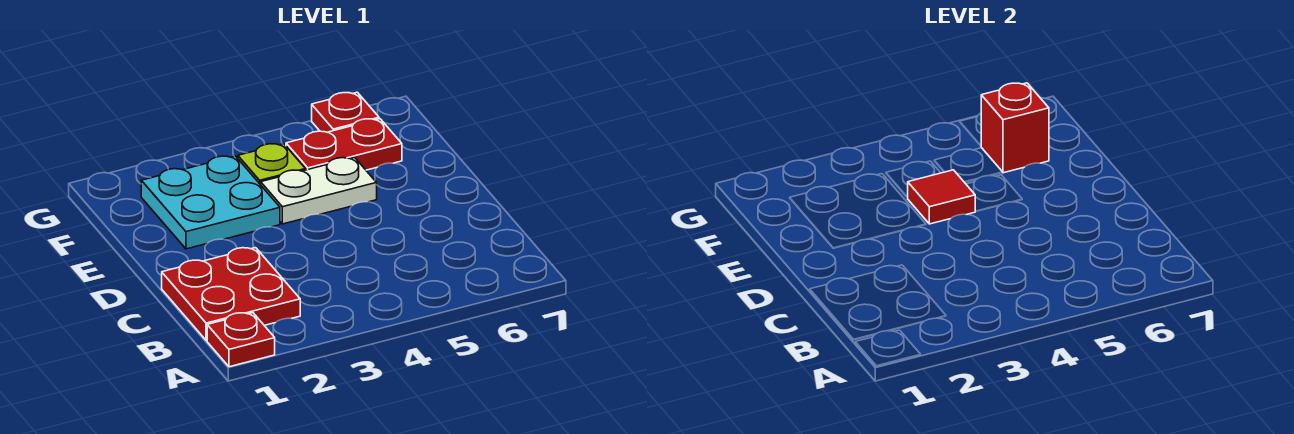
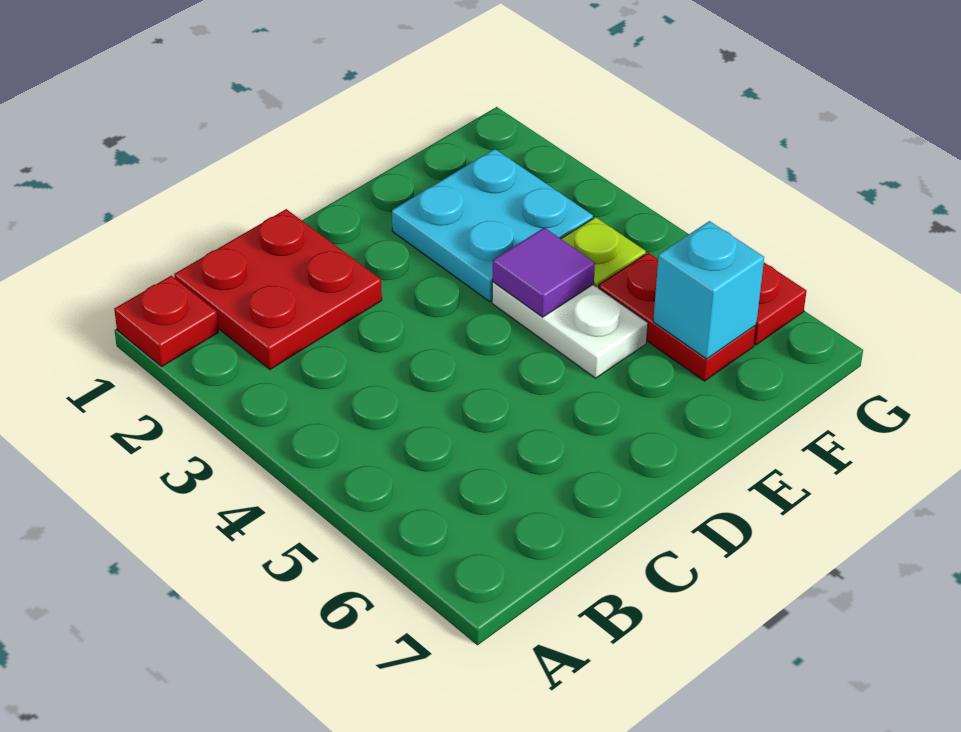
red 1x1 tile [908,170,976,224] -> purple 1x1 tile [493,228,595,317]
red 1x1 brick [981,83,1049,173] -> cyan 1x1 brick [653,221,764,359]

